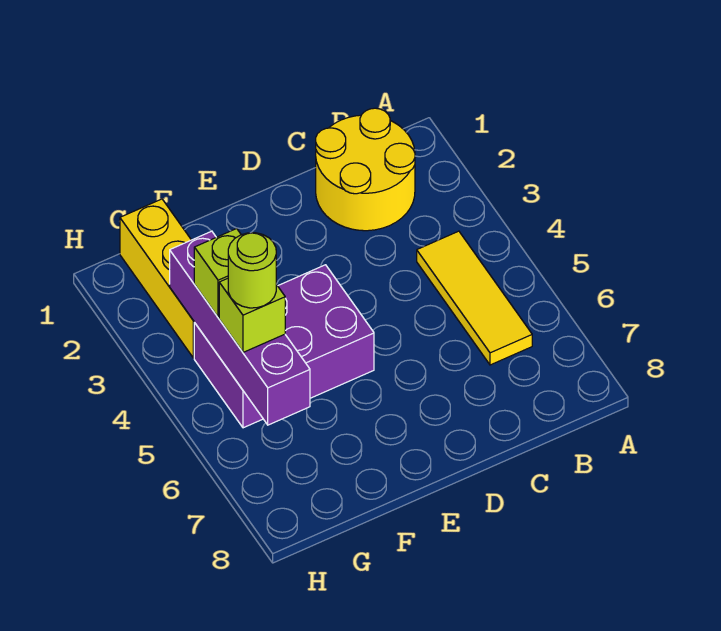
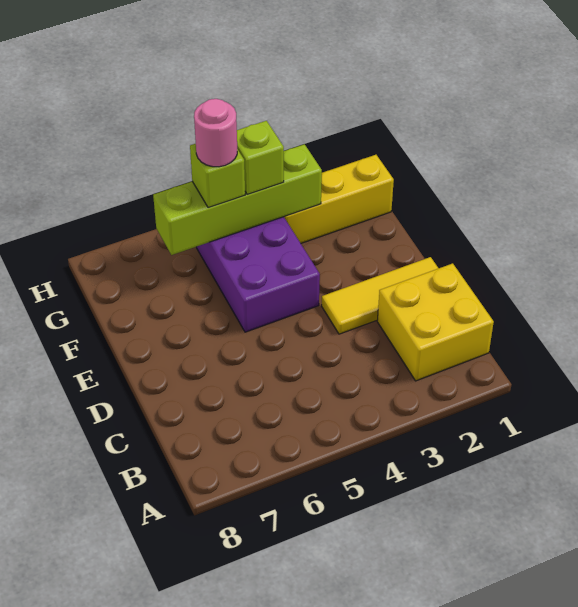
yellow 2x2 round brick [316,108,415,231] -> yellow 2x2 brick [377,263,494,381]
yellow 1x3 tile [417,231,532,365] -> yellow 1x3 tile moved to [322,257,439,334]
purple 1x4 brick [170,231,310,425] -> lime 1x4 brick [153,144,322,255]
lime 1x1 round brick [228,233,276,308] -> pink 1x1 round brick [194,99,237,167]

